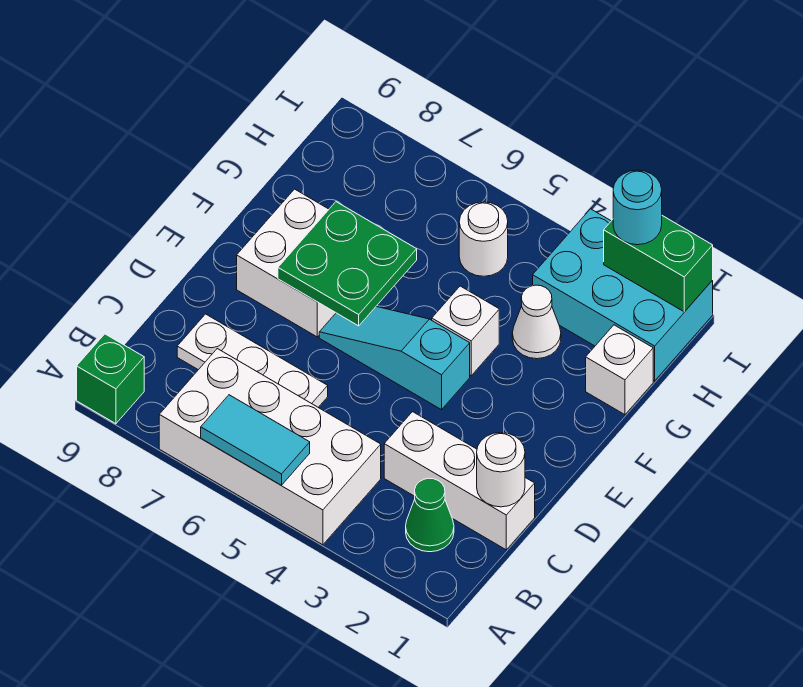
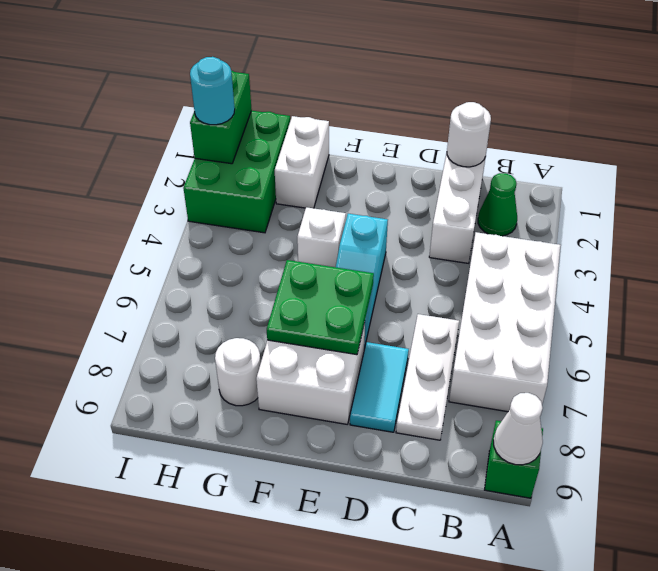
cyan 1x2 tile [201,395,310,485] -> cyan 1x2 tile moved to [350,342,409,432]
white 1x1 brick [586,325,653,415] -> white 1x2 brick [275,116,329,208]
white 1x1 cone [512,285,561,359] -> white 1x1 cone moved to [493,393,543,465]
cyan 2x3 brick [533,209,713,381] -> green 2x3 brick [183,111,290,233]
white 1x1 round brick [459,202,508,276] -> white 1x1 round brick moved to [215,338,261,406]

